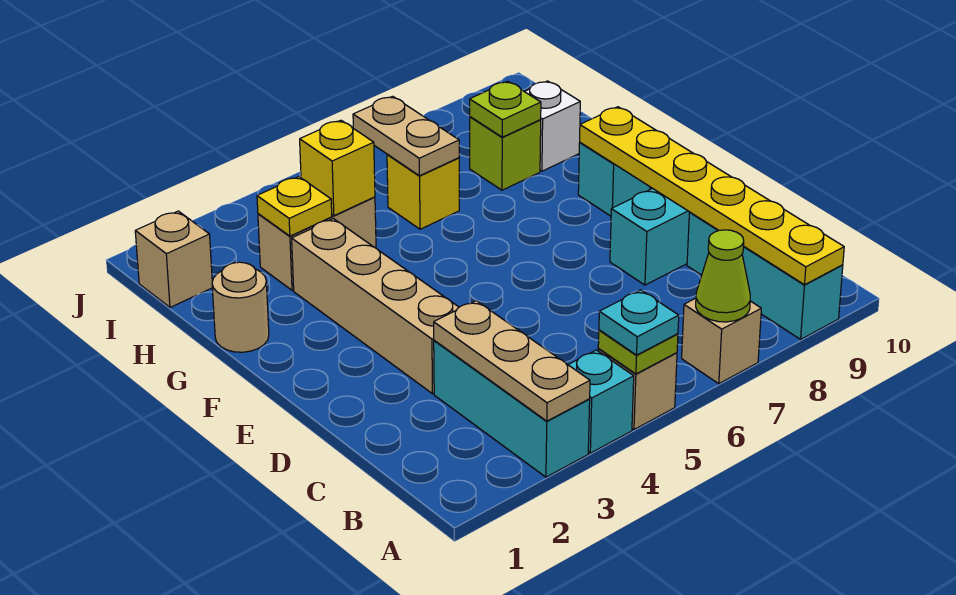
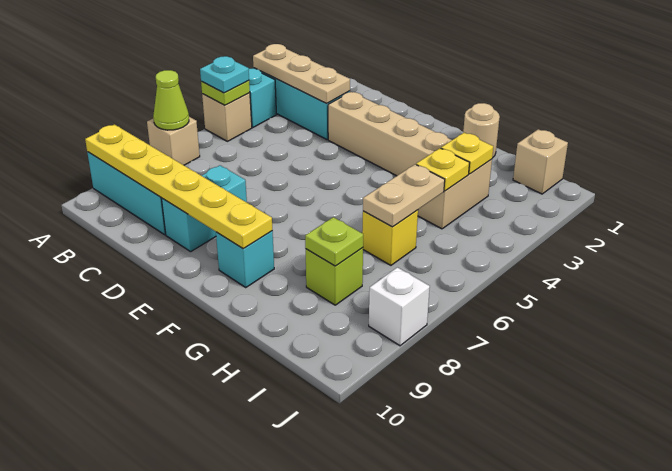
yellow 1x1 brick [300,120,375,216] -> yellow 1x1 plate [416,148,469,191]
tan 1x2 plate [353,96,459,176] -> tan 1x2 plate turned to [363,164,445,227]
white 1x1 brick [525,81,580,171] -> white 1x1 brick moved to [369,267,430,346]

